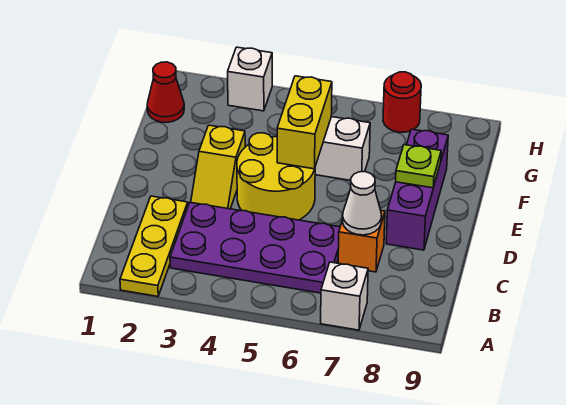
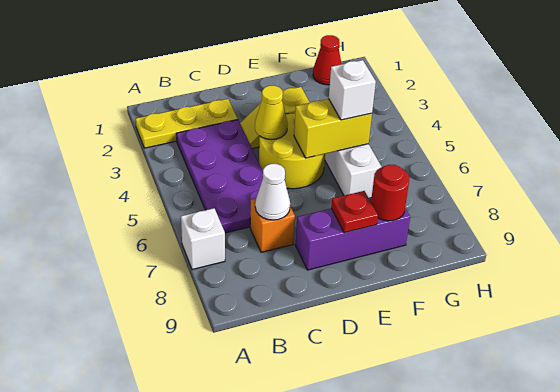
none -> yellow 1x1 cone [255,85,288,139]
lime 1x1 plate [396,145,441,188] -> red 1x1 plate [331,191,378,233]
white 1x1 brick [228,47,272,111] -> white 1x1 brick moved to [329,60,376,120]
red 1x1 round brick [383,72,421,132] -> red 1x1 round brick moved to [371,165,409,221]

